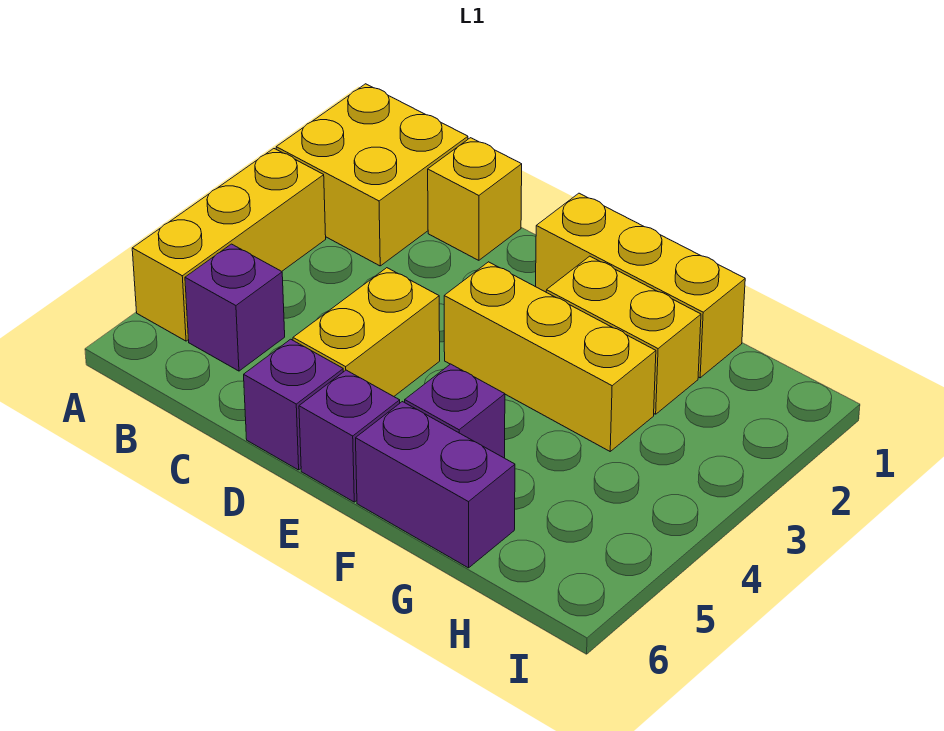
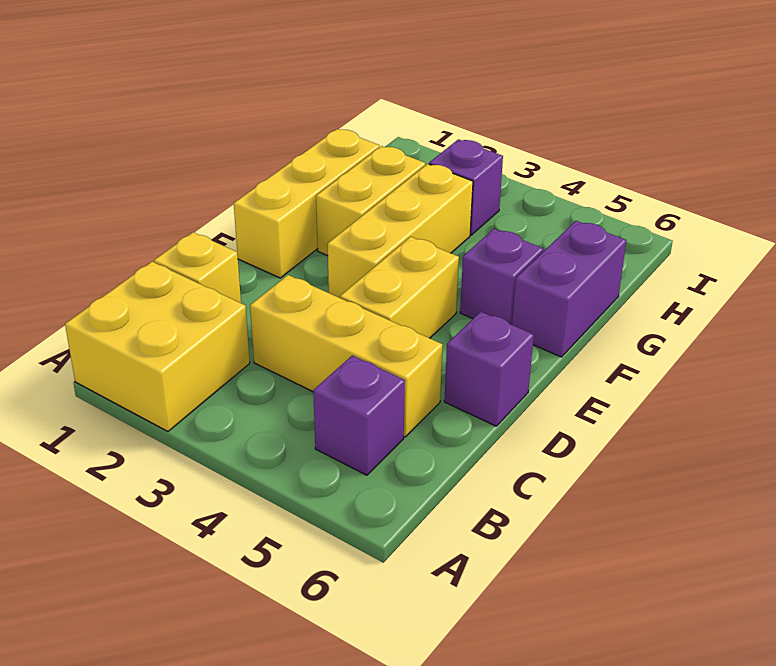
yellow 1x3 brick [132,149,326,341] -> yellow 1x3 brick moved to [250,275,443,437]
yellow 1x2 brick [293,268,440,396] -> yellow 1x2 brick turned to [340,237,459,338]
purple 1x1 brick [299,370,400,502] -> purple 1x1 brick moved to [429,139,503,235]

